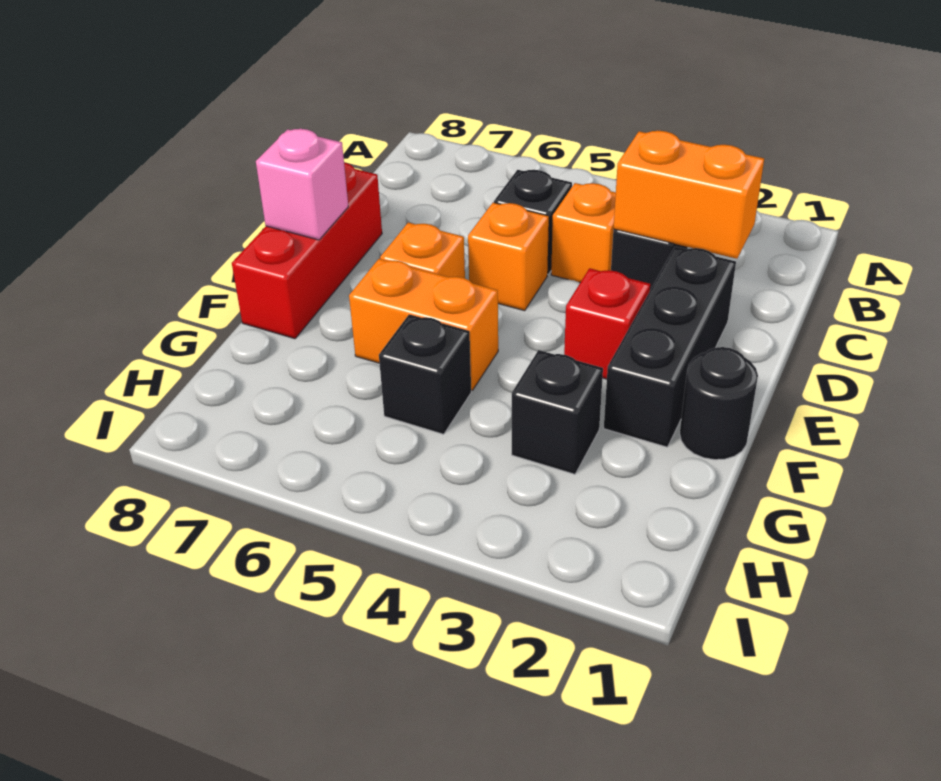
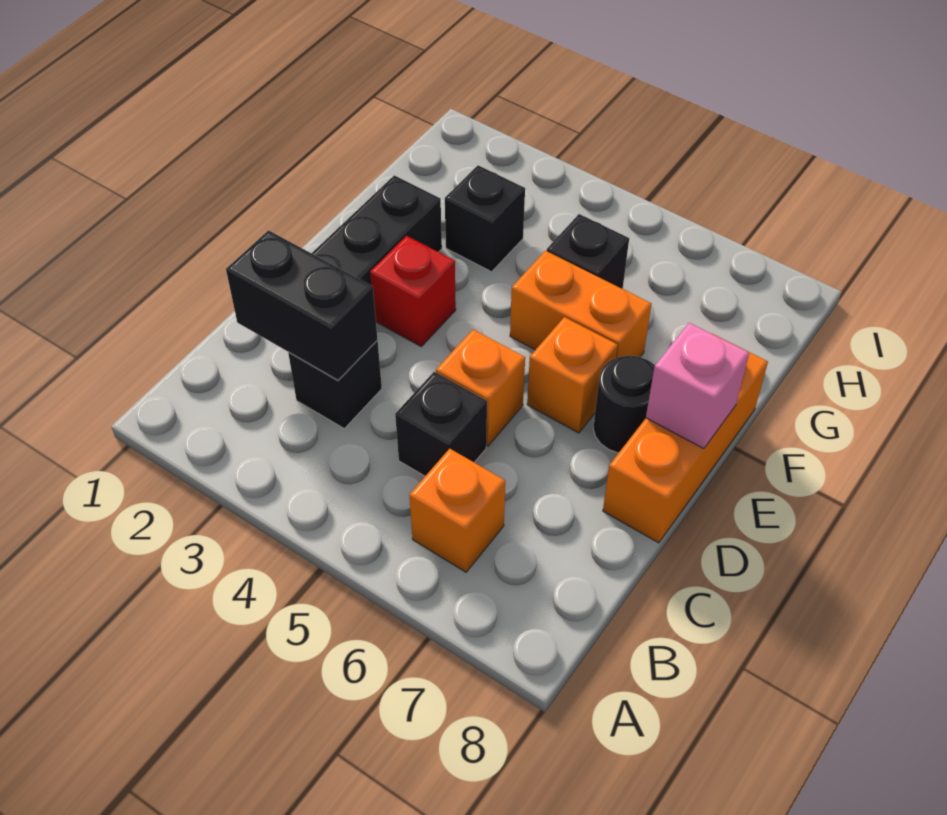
orange 1x2 brick [613,131,764,259] -> black 1x2 brick [226,230,378,380]
orange 1x1 brick [551,183,616,283] -> orange 1x1 brick moved to [410,449,505,572]
red 1x3 brick [232,163,382,339] -> orange 1x3 brick [603,334,768,543]
black 1x1 round brick [680,347,758,460] -> black 1x1 round brick moved to [593,356,655,453]

